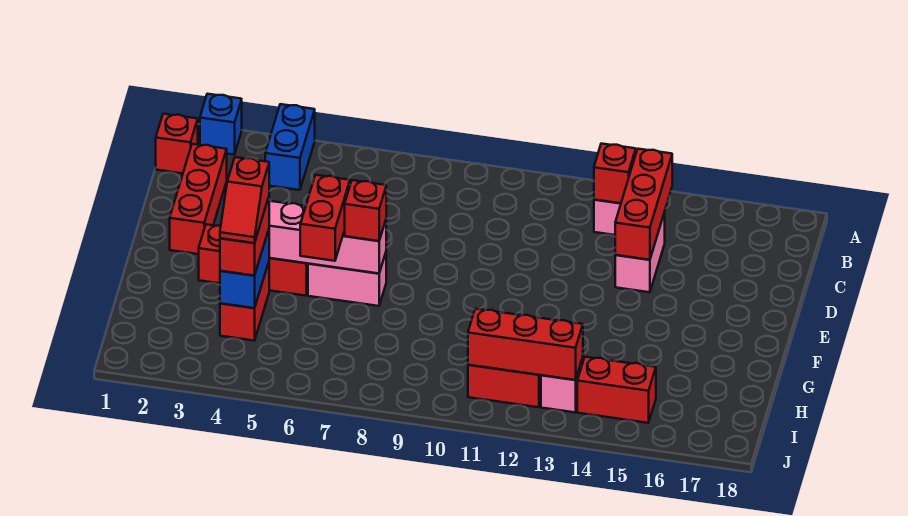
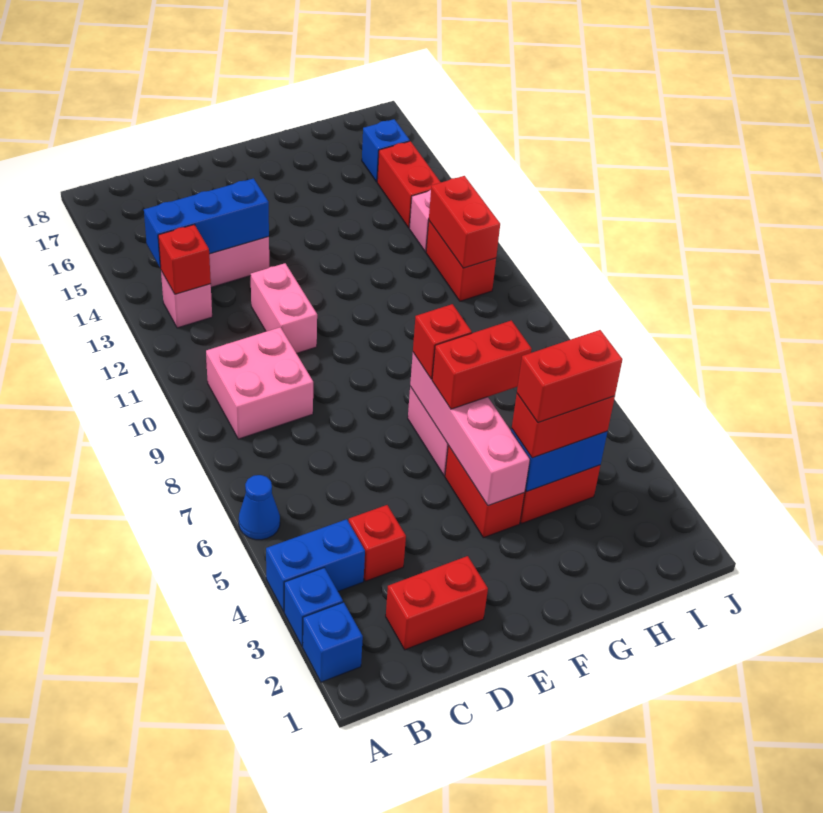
none -> blue 1x1 brick [284,568,343,646]
none -> blue 1x1 cone [239,475,280,540]
red 1x1 brick [156,114,198,173] -> red 1x1 brick moved to [349,505,406,581]
none -> pink 2x2 brick [206,327,313,439]
red 1x3 brick [615,149,672,260] -> blue 1x3 brick [144,178,269,268]
red 1x3 brick [170,144,227,254] -> red 1x2 brick [386,556,488,650]
none -> pink 1x2 brick [251,263,317,354]
red 1x3 brick [199,224,308,296] -> red 1x2 brick [445,445,525,538]
red 1x2 slope [220,157,269,243] -> red 1x2 brick [517,330,623,423]
red 1x3 brick [468,309,583,380] -> red 1x2 brick [429,176,500,268]
none -> blue 1x1 brick [362,119,410,182]

